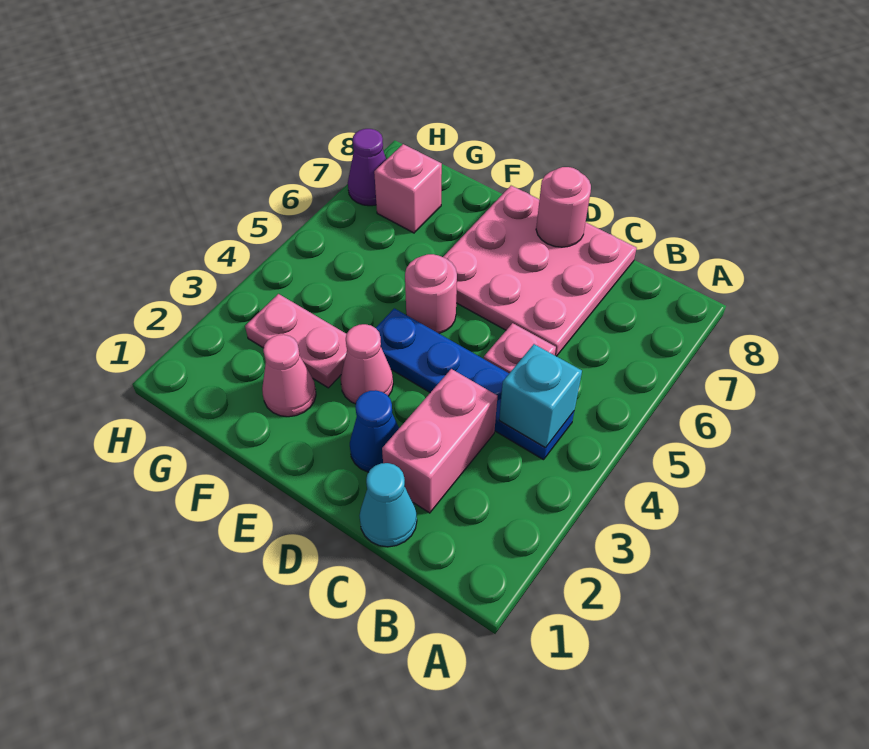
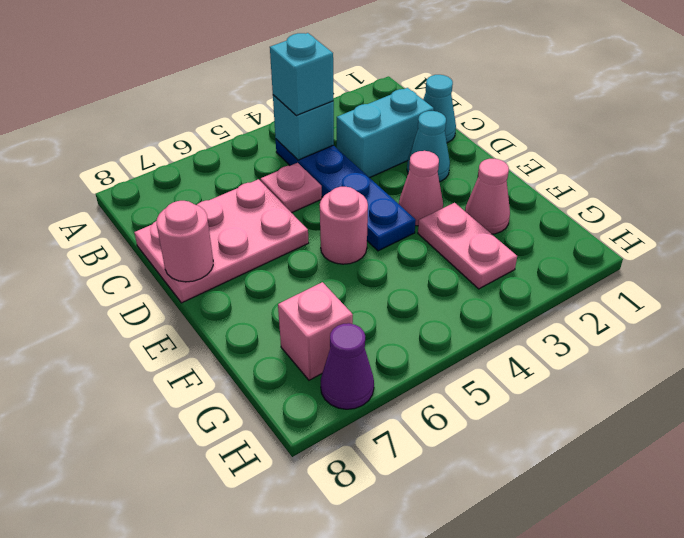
none -> cyan 1x1 brick [270,33,333,116]
pink 1x2 brick [382,369,497,513] -> cyan 1x2 brick [337,88,434,178]
pink 3x3 plate [443,186,637,356] -> pink 2x3 plate [134,179,309,303]
blue 1x1 cone [350,390,399,472] -> cyan 1x1 cone [407,111,450,182]

